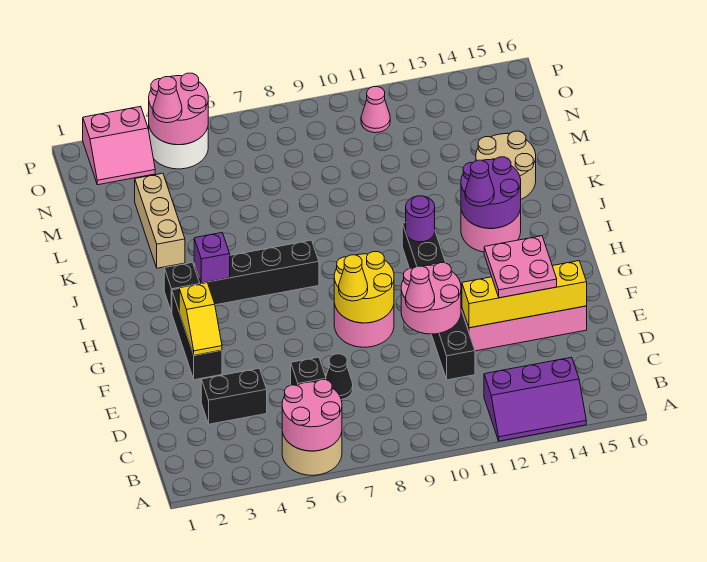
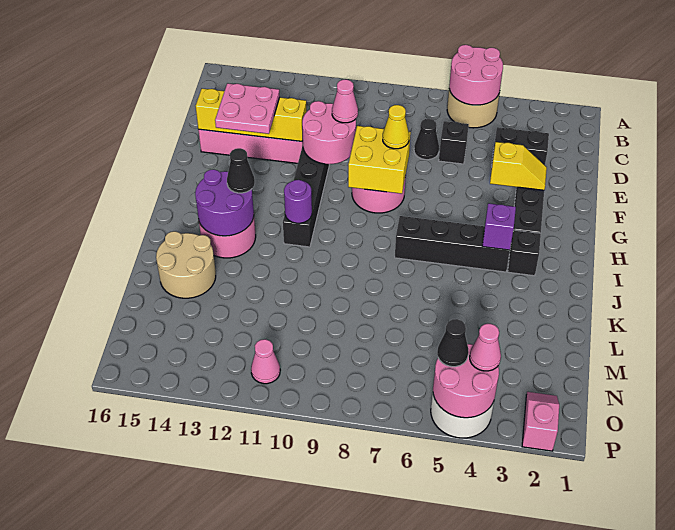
purple 2x3 slope [484,357,586,441] -> none
yellow 1x2 slope [179,283,222,355] -> yellow 1x2 slope turned to [490,142,547,190]
yellow 2x2 round brick [334,252,394,323] -> yellow 2x2 brick [348,126,411,194]
purple 1x1 cone [465,160,494,206] -> black 1x1 cone [227,148,255,193]
tan 1x3 brick [135,173,185,268] -> none
pink 2x2 slope [83,106,155,185] -> pink 1x2 slope [522,392,559,451]
none -> black 1x1 cone [437,319,469,367]

